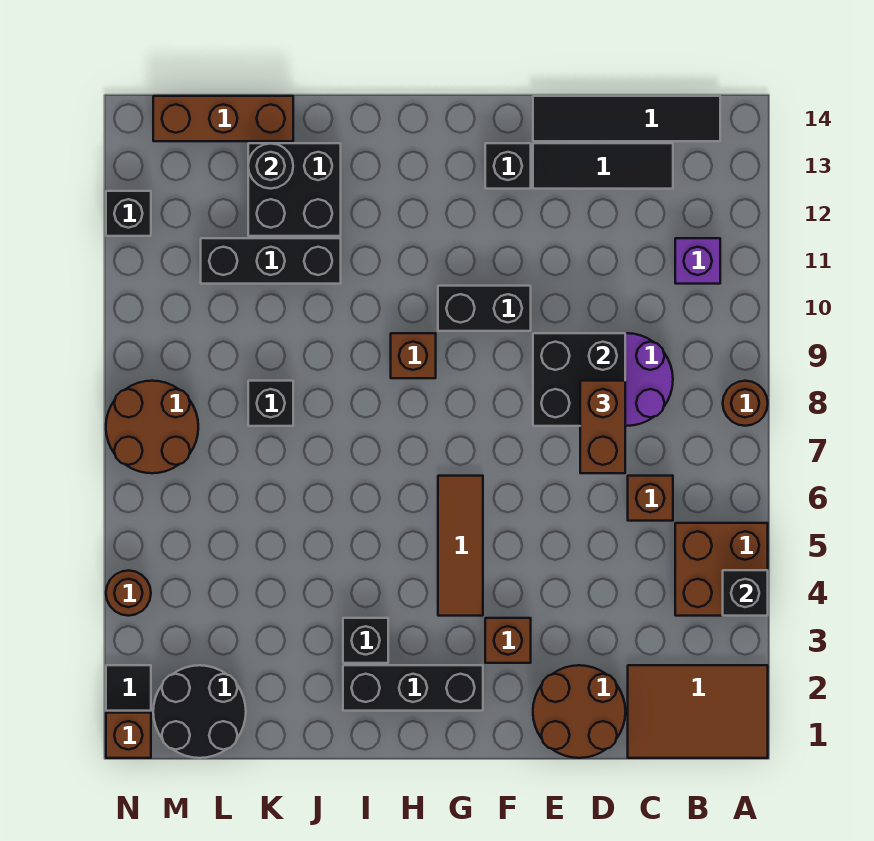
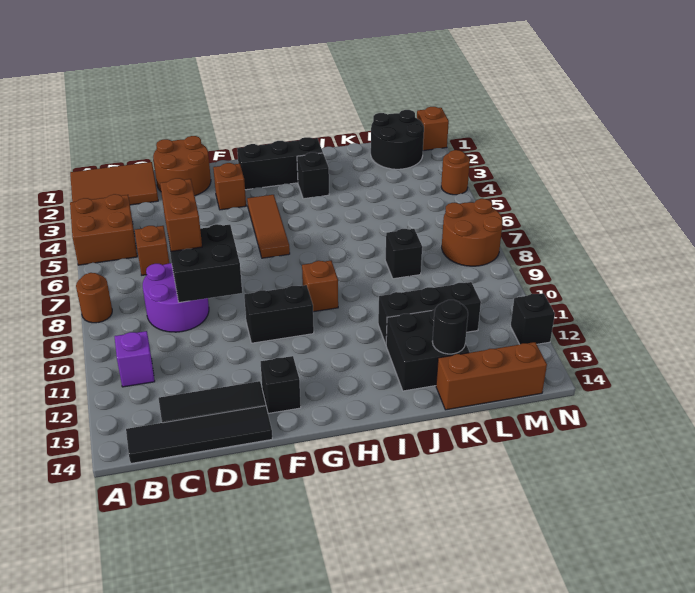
black 1x1 brick [723,570,768,616] -> none
black 1x1 tile [106,665,151,711] -> none

